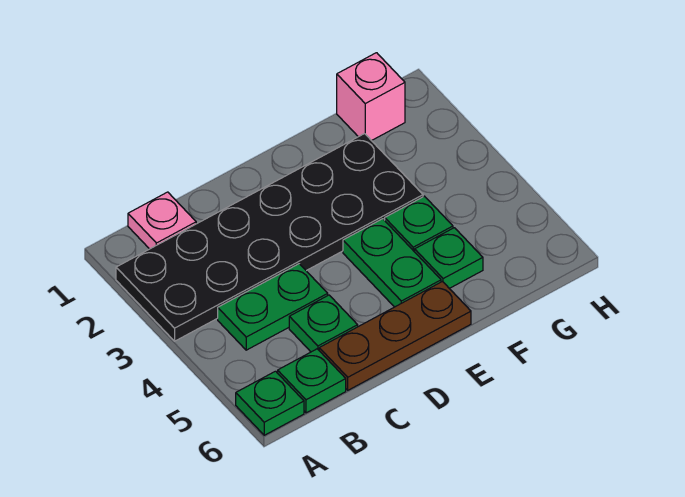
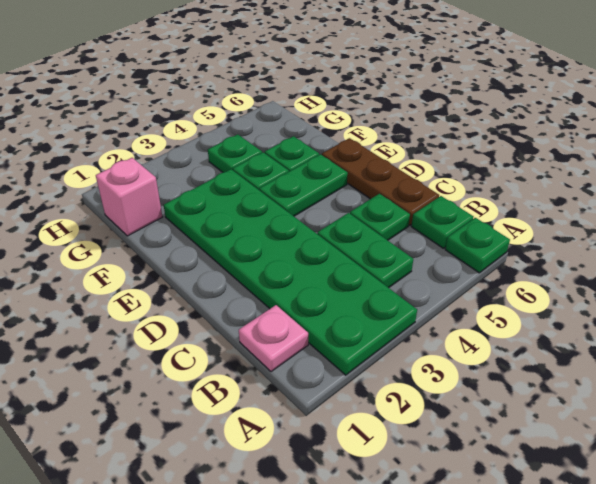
black 2x6 plate [116,134,423,341] -> green 2x6 plate [164,169,417,375]
none -> green 1x1 plate [208,134,262,172]

